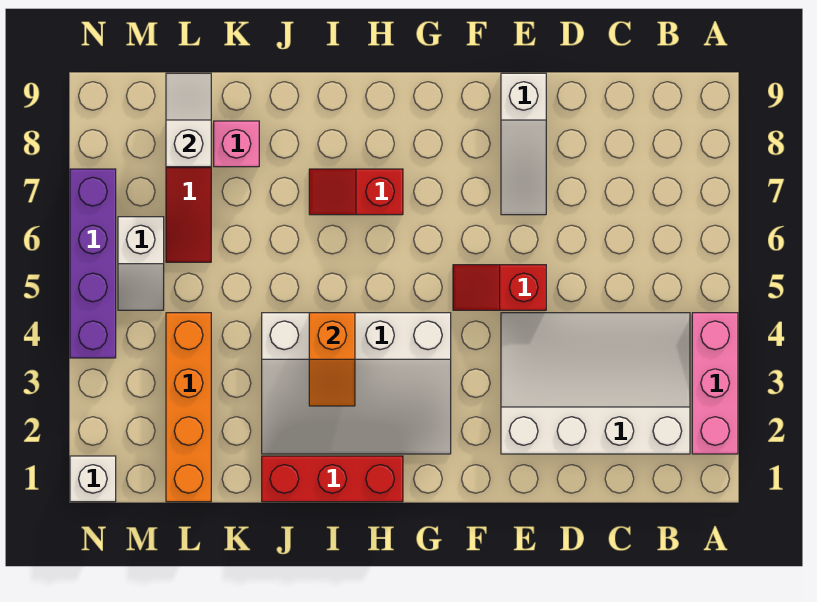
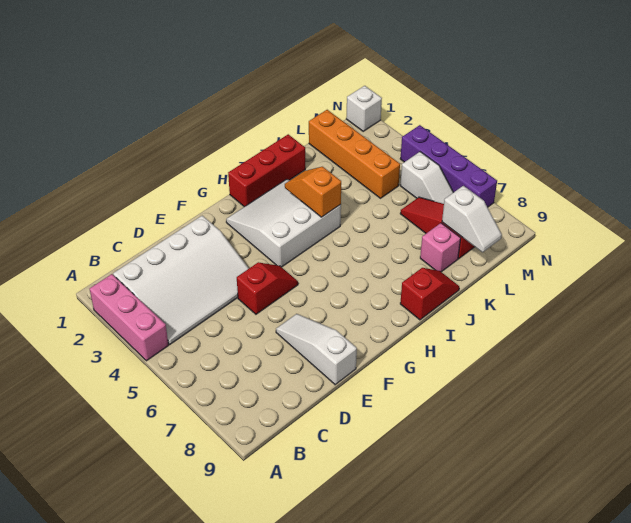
white 3x4 slope [262,313,451,454] -> white 3x3 slope [226,179,341,267]
red 1x2 slope [309,169,403,215] -> red 1x2 slope moved to [400,268,459,320]
white 1x2 slope [118,217,164,310] -> white 1x2 slope turned to [400,152,453,204]

